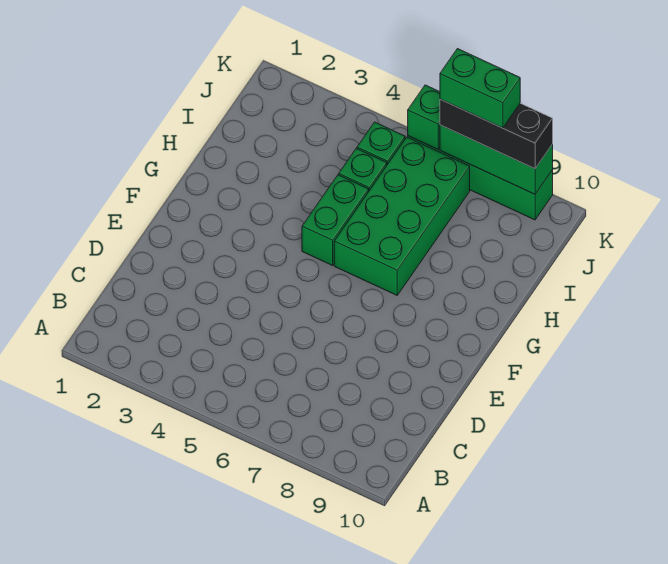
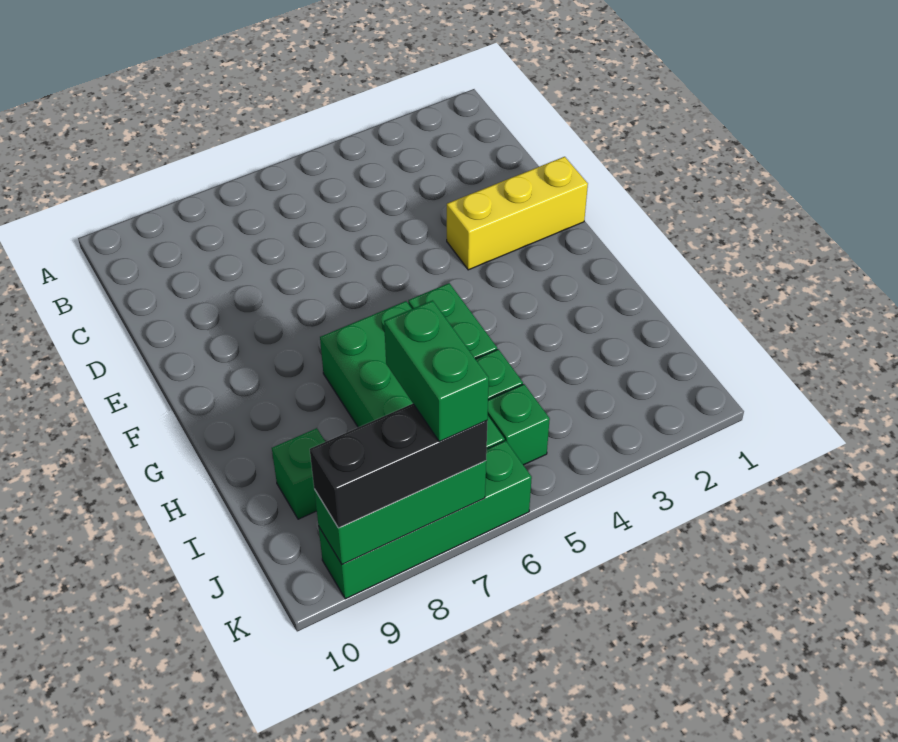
none -> yellow 1x3 brick [447,157,588,270]
green 1x1 brick [408,85,440,149] -> green 1x1 brick moved to [272,428,325,519]
green 1x2 brick [440,49,520,128] -> green 1x2 brick turned to [384,301,489,442]

